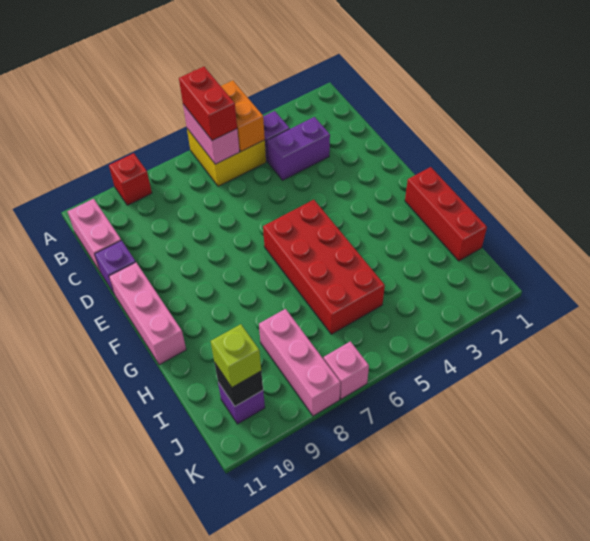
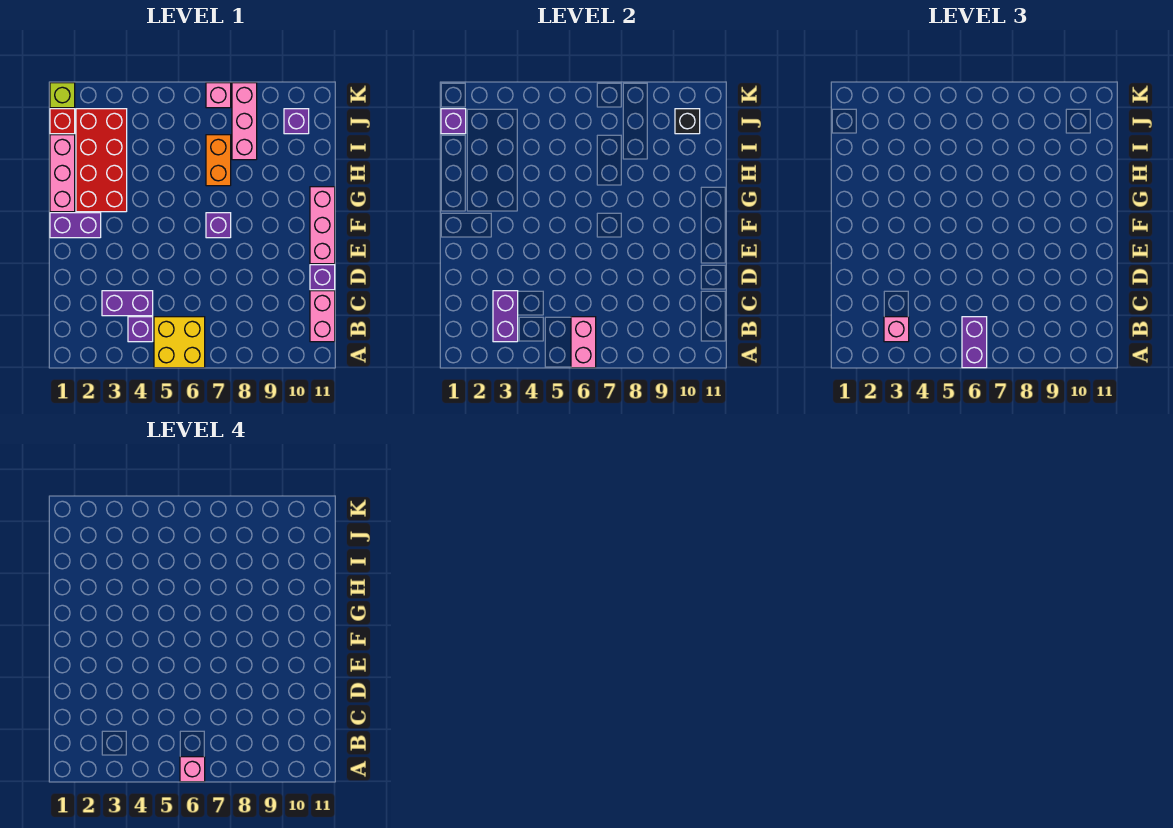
orange 1x2 brick [221,81,265,151] -> orange 1x2 brick moved to [206,135,231,186]
red 1x2 brick [179,67,237,140] -> purple 1x2 brick [962,317,987,368]
none -> pink 1x1 brick [180,757,205,782]
red 1x1 brick [109,153,152,205] -> red 1x1 brick moved to [50,109,75,134]
none -> purple 1x2 brick [493,291,518,342]
none -> pink 1x1 brick [884,317,909,342]
none -> purple 1x2 brick [50,213,101,238]
red 2x4 brick [263,200,385,334] -> red 2x4 brick moved to [76,109,127,212]
none -> purple 1x1 brick [206,213,231,238]
red 1x3 brick [405,167,487,261] -> pink 1x3 brick [50,135,75,212]
none -> purple 1x1 brick [441,109,466,134]
lime 1x1 brick [211,324,261,387] -> lime 1x1 brick moved to [50,83,75,108]

